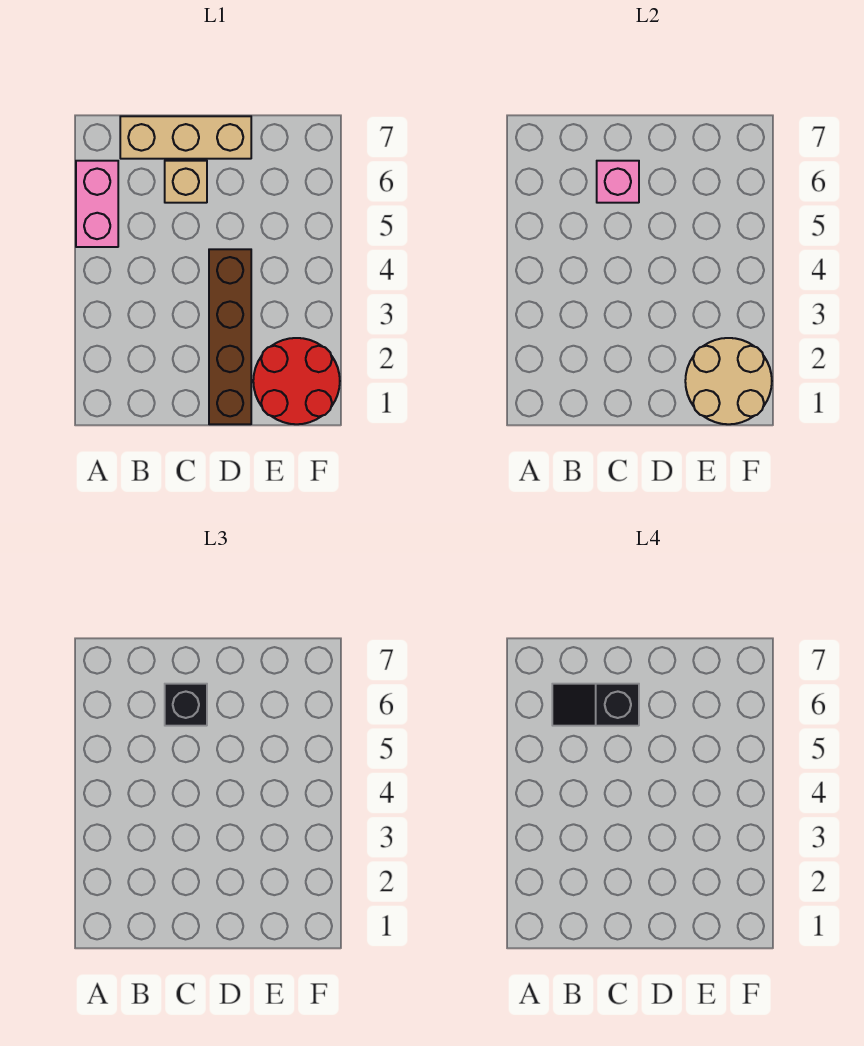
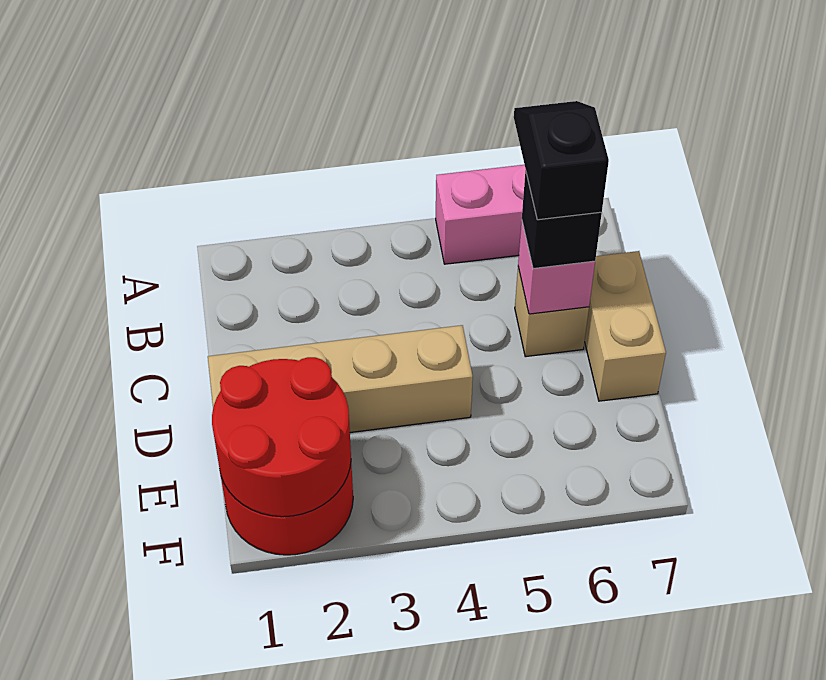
tan 1x3 brick [120,116,251,159] -> tan 1x2 brick [585,251,666,401]
brown 1x4 brick [209,249,251,424] -> tan 1x4 brick [208,325,473,432]
tan 2x2 round brick [685,338,772,424] -> red 2x2 round brick [212,357,351,517]

